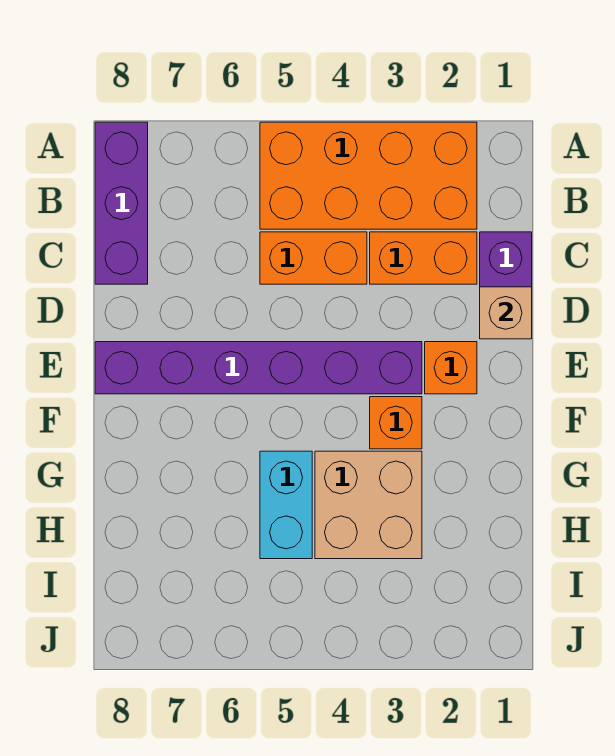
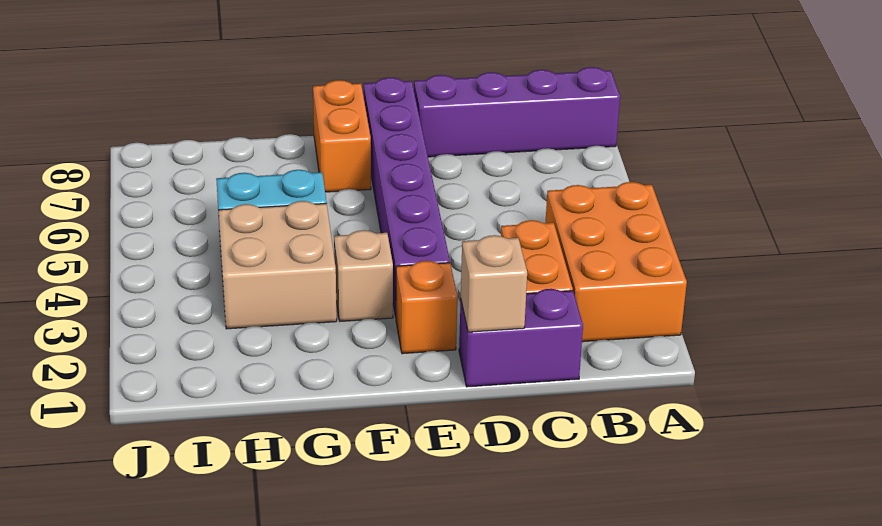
orange 2x4 brick [260,122,477,229] -> orange 2x3 brick [546,182,687,342]
purple 1x3 brick [95,122,148,284] -> purple 1x4 brick [414,67,620,157]
orange 1x2 brick [260,232,367,284] -> orange 1x2 brick moved to [313,80,371,192]
orange 1x1 brick [370,397,422,449] -> tan 1x1 brick [334,230,393,321]

